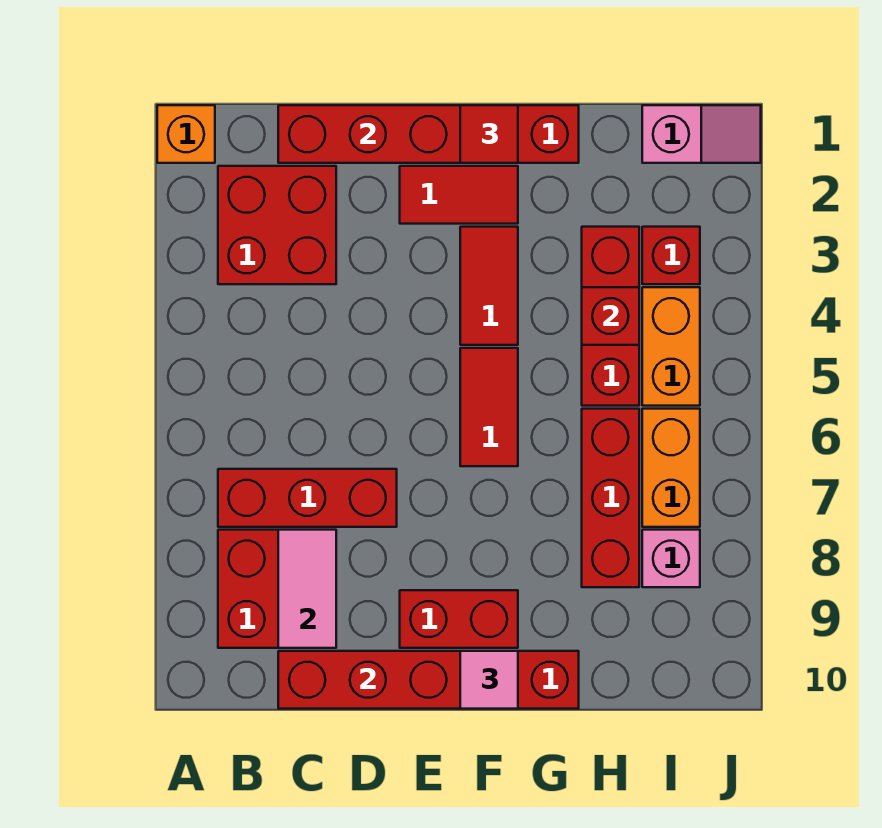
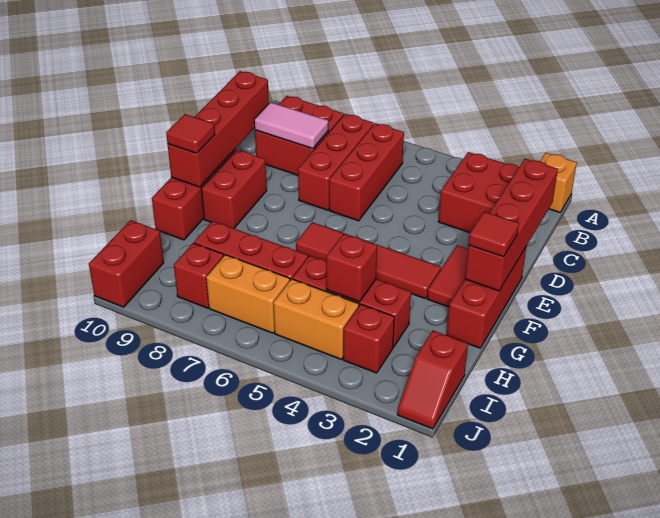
none -> red 1x3 brick [329,123,404,221]
pink 1x1 tile [460,651,518,709] -> red 1x1 tile [166,114,215,153]
pink 1x2 slope [642,105,761,163] -> red 1x2 slope [397,331,468,429]
pink 1x1 brick [642,530,700,587] -> red 1x1 brick [174,243,224,308]
none -> red 1x2 brick [89,220,164,307]

